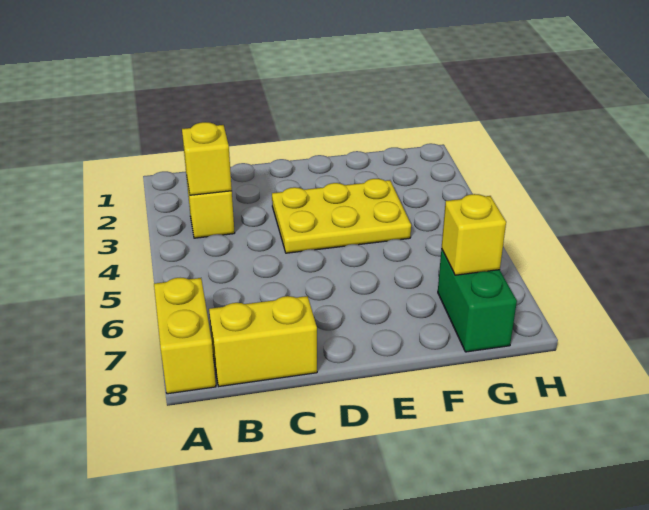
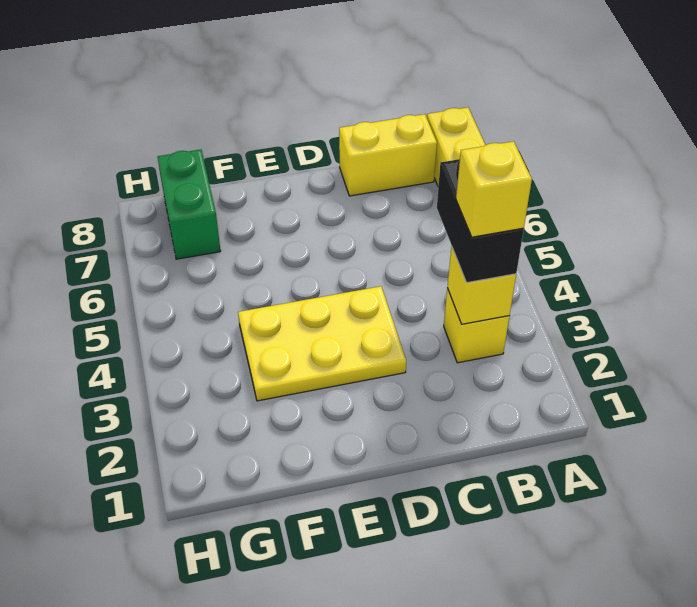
none -> black 1x2 brick [437,159,524,283]
yellow 1x1 brick [442,194,506,275] -> yellow 1x1 brick moved to [456,141,532,237]

